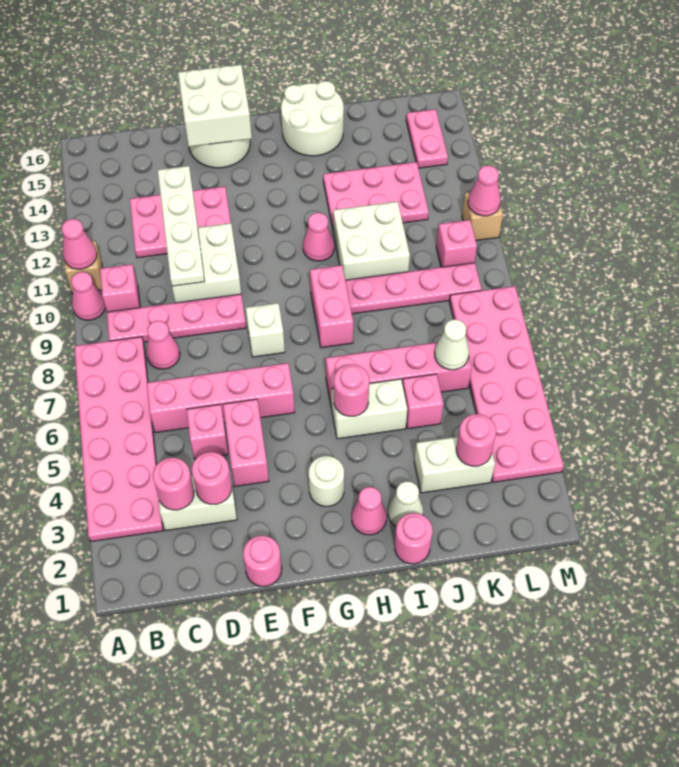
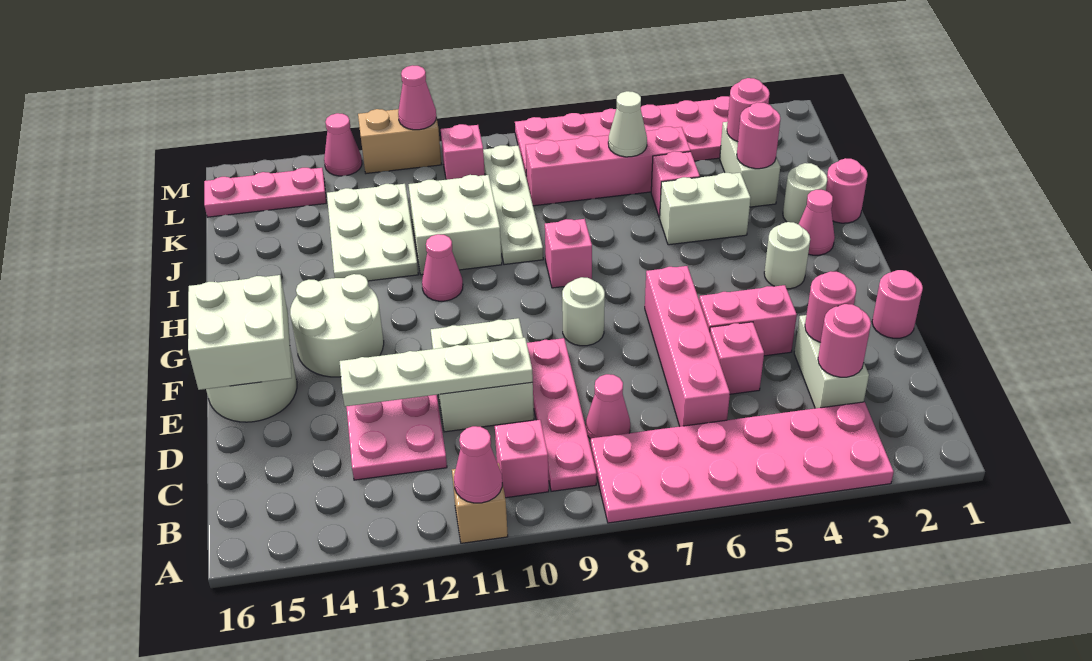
pink 1x1 cone [71,272,105,320] -> pink 1x1 cone moved to [324,113,362,176]
white 1x1 brick [246,303,285,357] -> white 1x1 round brick [562,277,605,346]
white 1x2 brick [331,379,407,439] -> white 1x2 brick turned to [660,173,751,245]
pink 1x1 round brick [334,364,369,416] -> pink 1x1 round brick moved to [737,103,780,169]
pink 1x4 brick [326,342,472,407] -> pink 1x4 brick turned to [526,127,690,206]
pink 1x2 brick [310,265,353,348] -> pink 1x1 brick [545,219,592,288]
white 2x2 round brick [281,81,344,156] -> white 2x2 round brick moved to [290,274,384,377]
white 1x1 cone [388,481,423,526] -> white 1x1 round brick [783,163,827,224]
pink 1x4 plate [345,263,482,314] -> white 1x4 plate [483,145,543,265]
pink 2x3 plate [323,162,429,229] -> white 2x3 plate [327,184,418,281]
pink 1x2 plate [406,109,448,168] -> pink 1x3 plate [204,168,326,217]
tan 1x1 brick [462,192,503,240] -> tan 1x2 brick [358,109,441,173]

